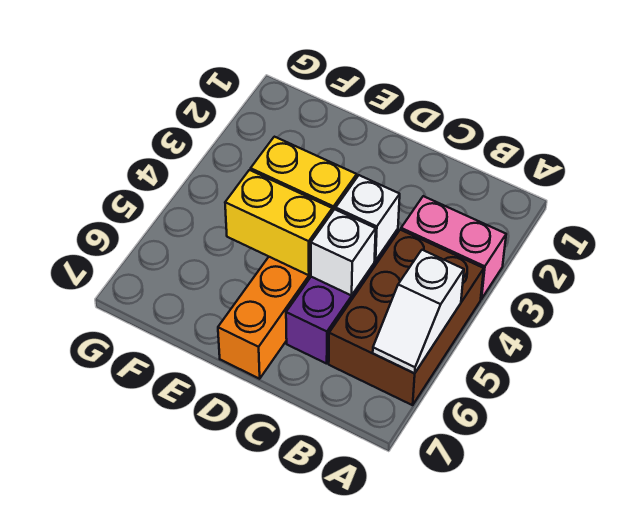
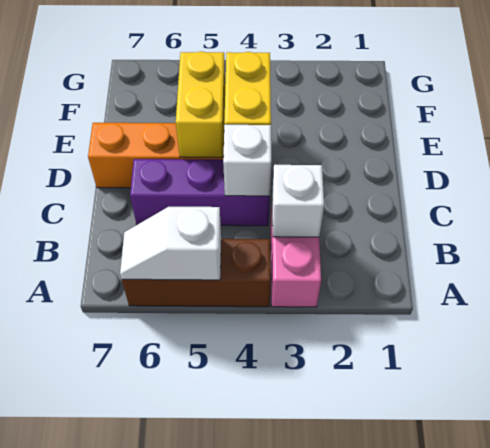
brown 2x3 brick [329,230,484,405] -> brown 1x3 brick [122,239,271,307]
white 1x1 brick [311,209,376,296] -> white 1x1 brick moved to [272,165,324,237]

